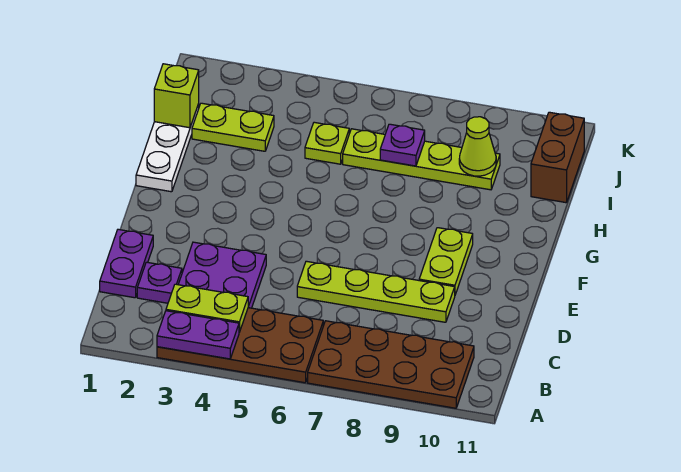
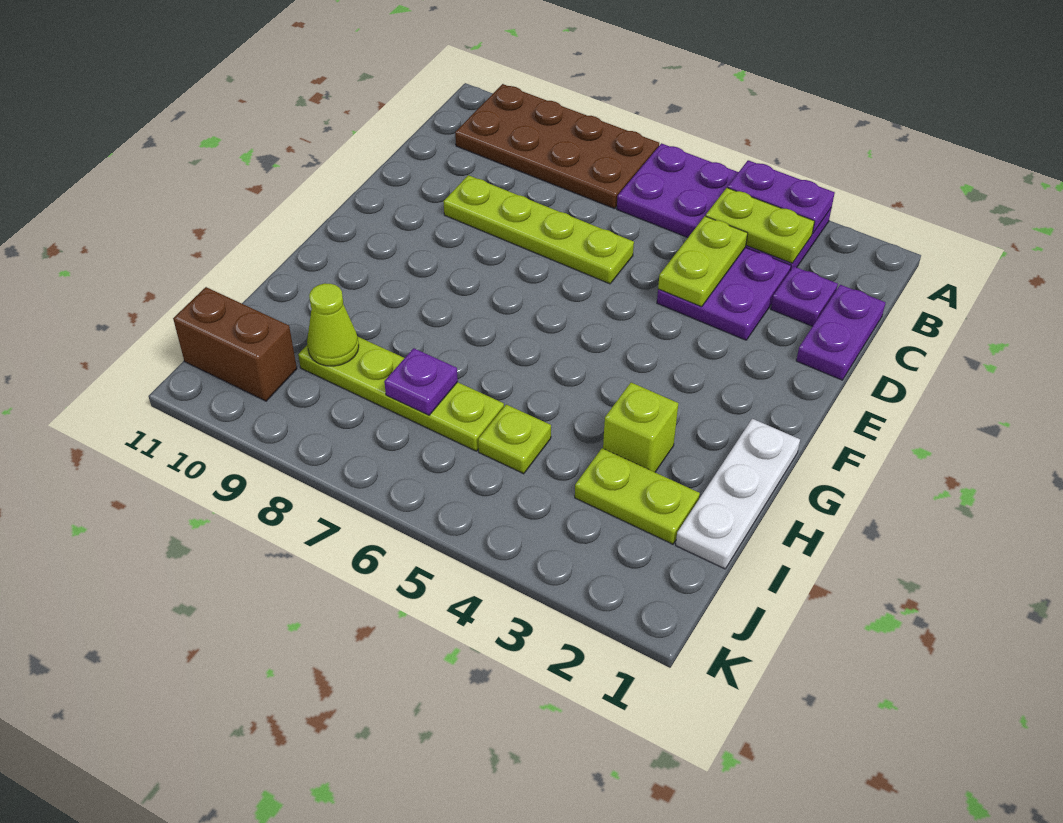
brown 2x4 plate [157,308,323,383] -> purple 2x4 plate [617,143,832,270]
lime 1x2 plate [419,228,473,295] -> lime 1x2 plate moved to [658,216,748,307]
lime 1x1 brick [154,64,199,128] -> lime 1x1 brick moved to [603,383,678,472]
brown 1x2 brick [531,112,584,203] -> brown 1x2 brick turned to [173,287,297,401]

